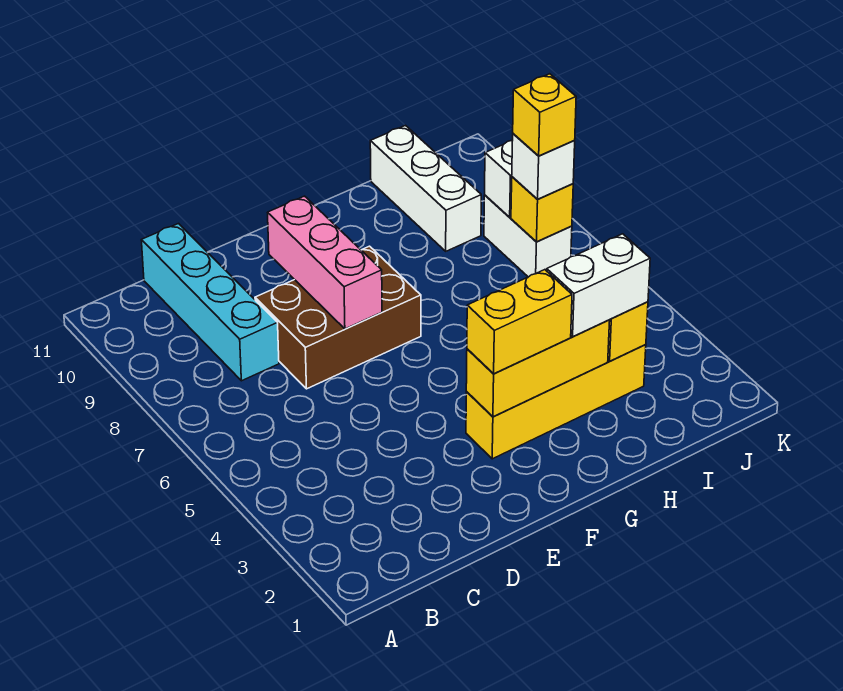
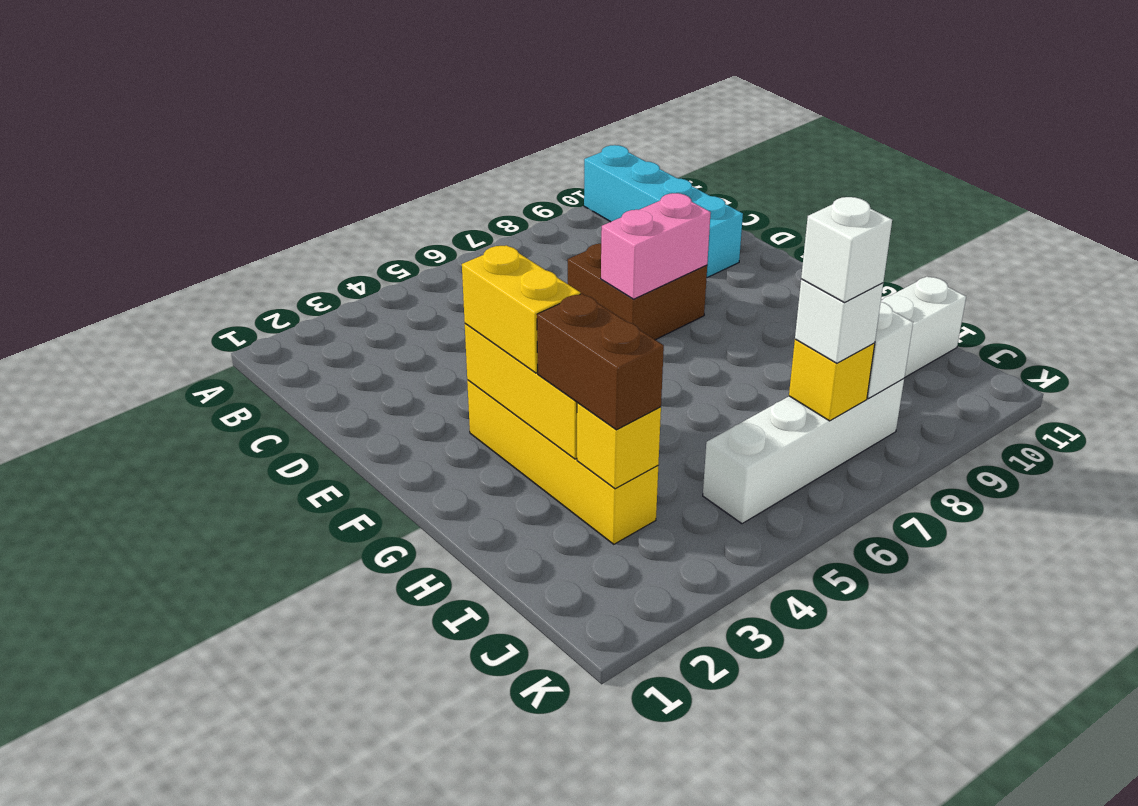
cyan 1x4 brick [141,224,279,381] -> cyan 1x4 brick turned to [584,145,743,278]
brown 2x3 brick [255,246,421,389] -> brown 2x2 brick [568,244,707,340]
pink 1x3 brick [268,196,382,329] -> pink 1x2 brick [601,193,711,299]
white 1x2 brick [547,234,650,337] -> brown 1x2 brick [537,294,664,430]
white 1x2 brick [484,195,572,277] -> white 1x4 brick [703,379,904,524]
yellow 1x1 brick [513,74,576,156] -> white 1x1 brick [801,197,892,303]

